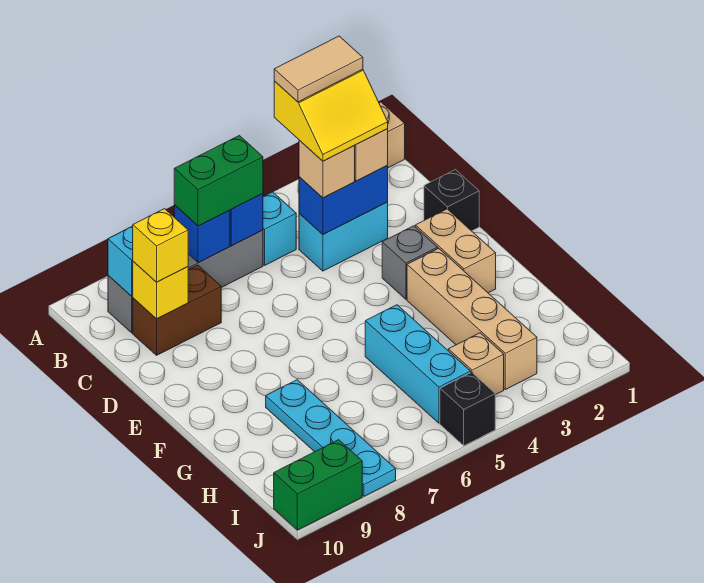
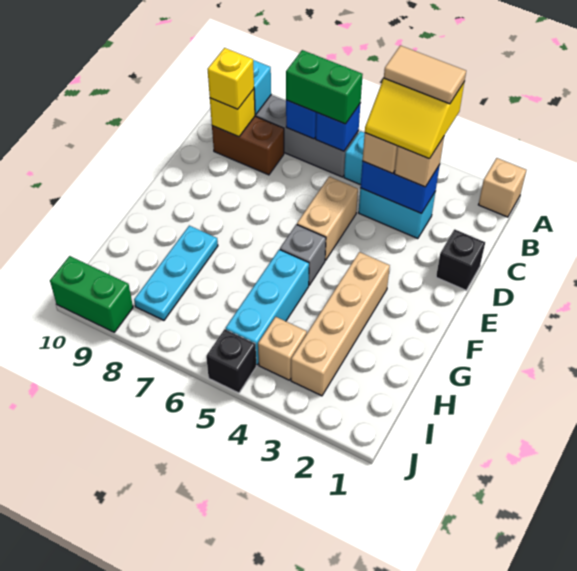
tan 1x2 brick [415,209,496,293] -> tan 1x2 brick moved to [297,176,358,260]
grey 1x1 brick [382,226,438,299] -> grey 1x1 brick moved to [280,224,326,285]
cyan 1x4 plate [266,380,396,496] -> cyan 1x3 plate [134,226,218,320]

